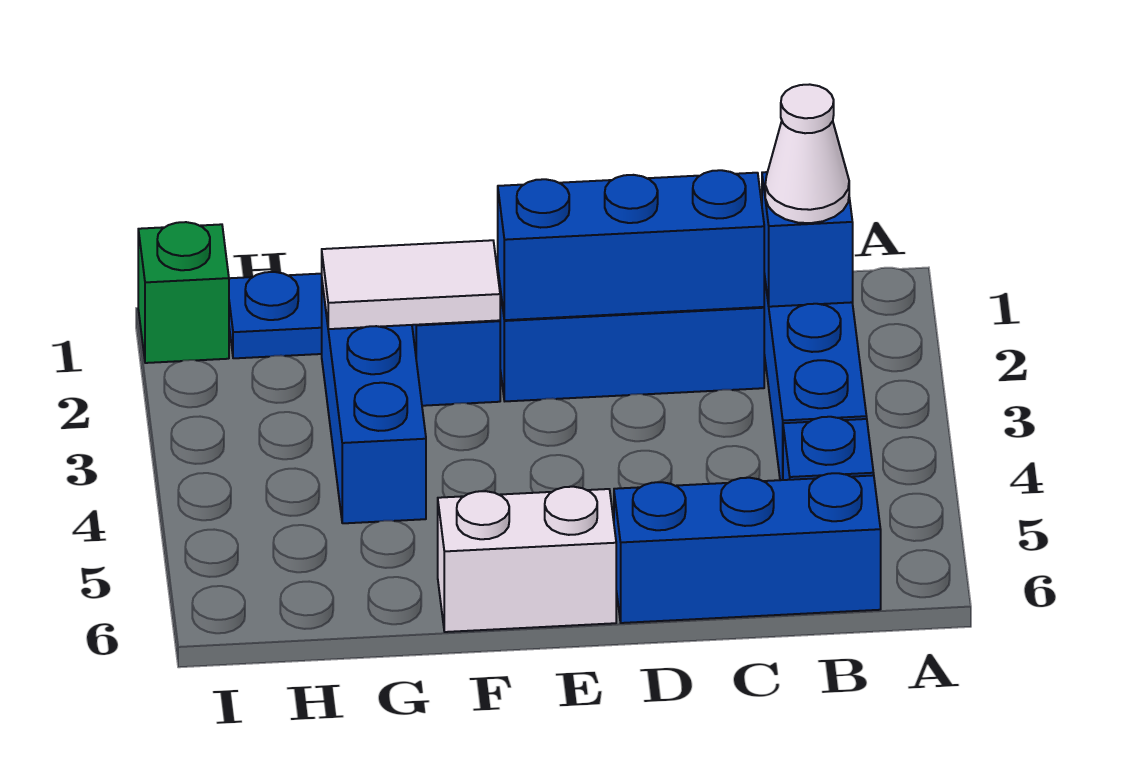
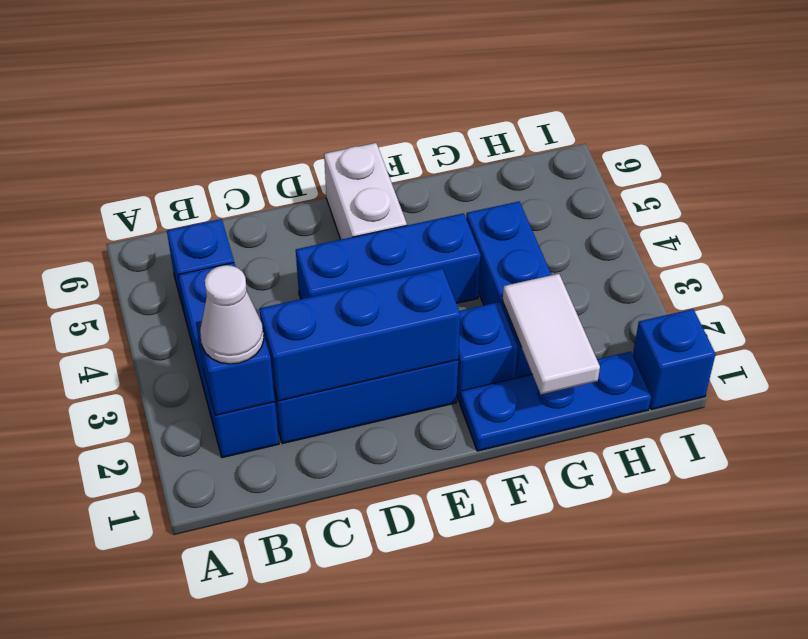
blue 1x3 brick [614,473,881,623] -> blue 1x3 brick moved to [296,213,481,303]
white 1x2 brick [438,487,616,632] -> white 1x2 brick turned to [324,143,407,240]
white 1x2 tile [322,240,500,329] -> white 1x2 tile turned to [503,274,600,394]
green 1x1 brick [138,222,229,363] -> blue 1x1 brick [633,309,716,409]

